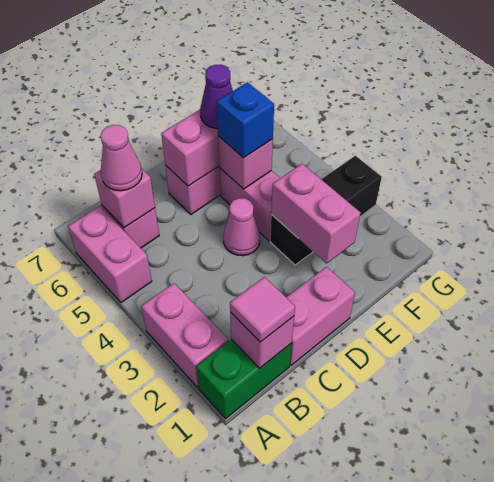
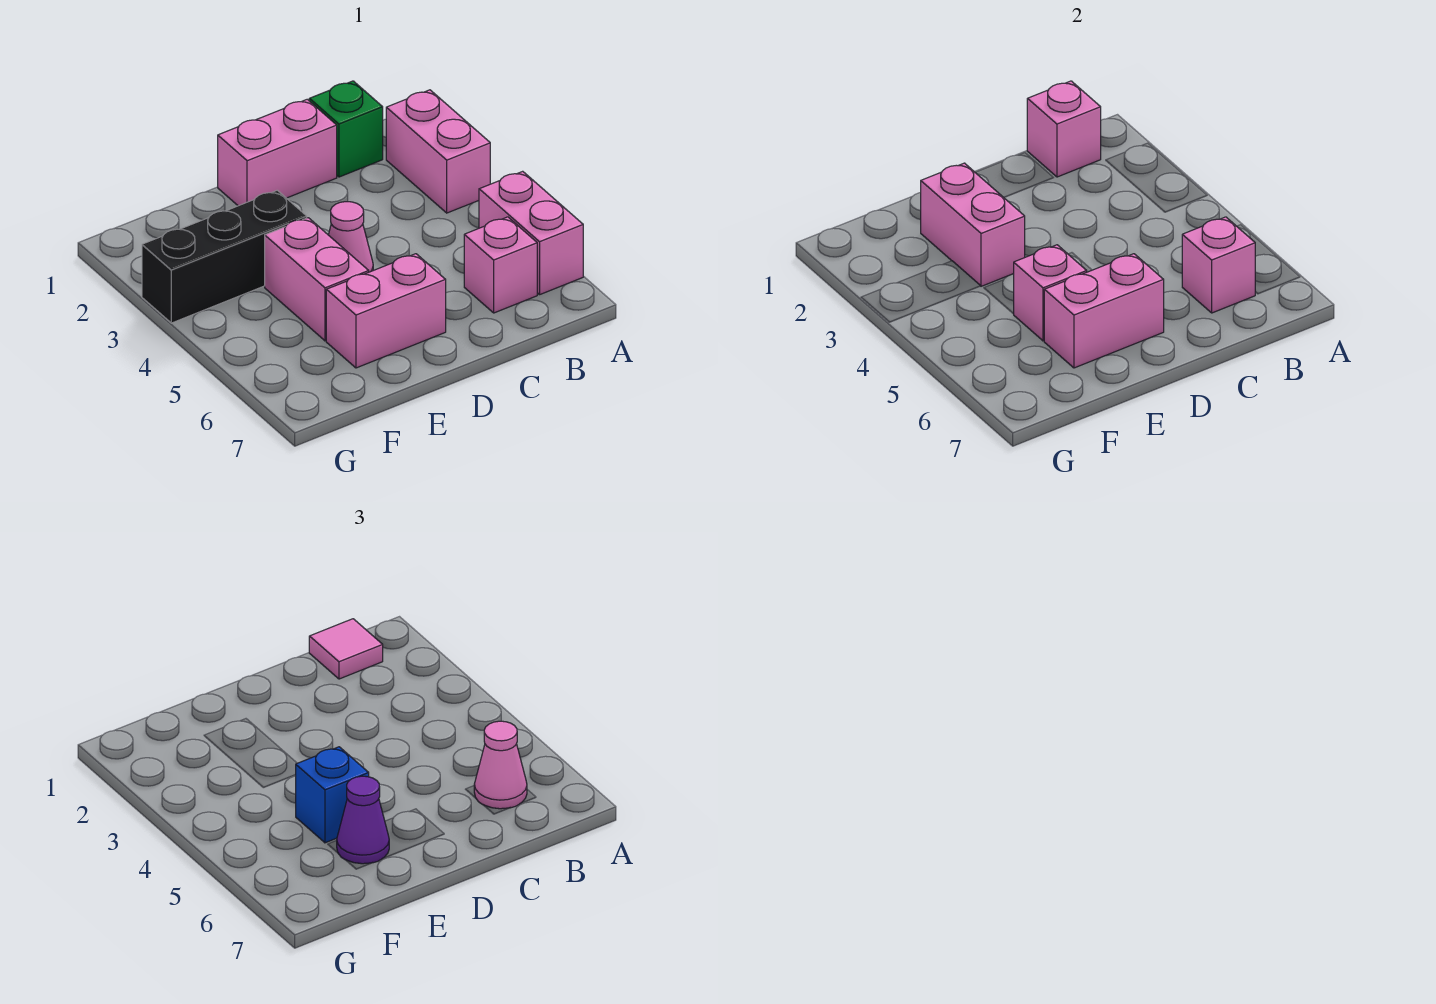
green 1x2 brick [196,339,292,419] -> green 1x1 brick [309,81,383,177]

